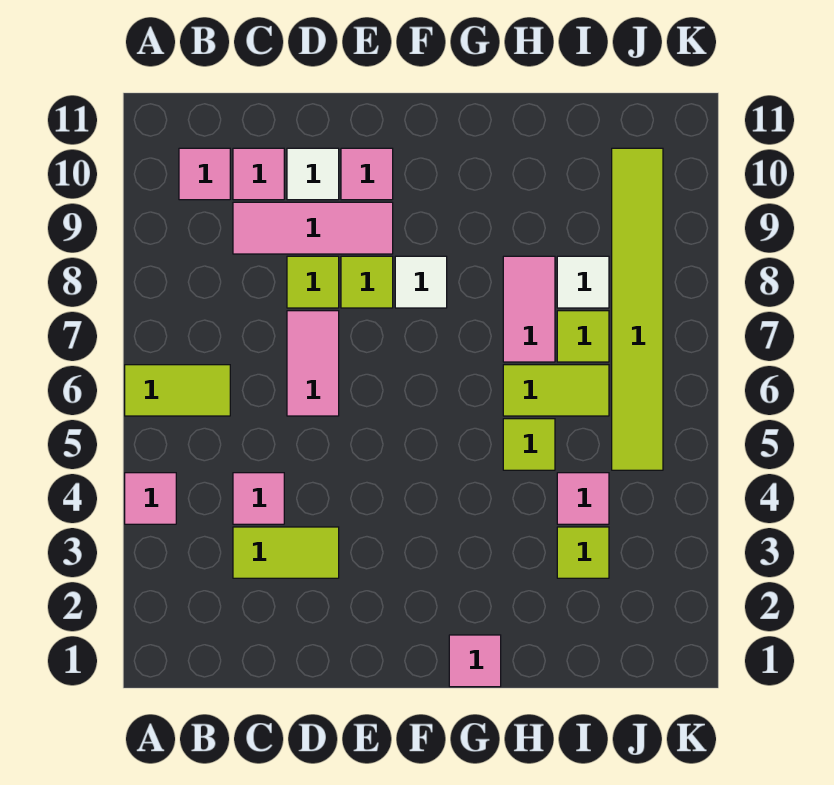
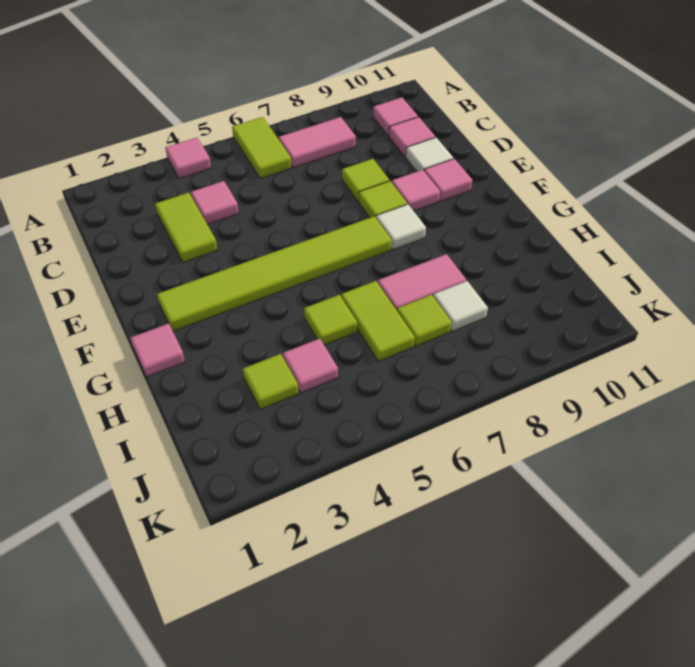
pink 1x3 tile [233,202,393,254] -> pink 1x1 tile [392,170,440,211]
pink 1x2 tile [287,311,339,416] -> pink 1x2 tile moved to [279,117,356,168]
lime 1x6 tile [612,148,663,470] -> lime 1x6 tile moved to [157,216,392,331]

